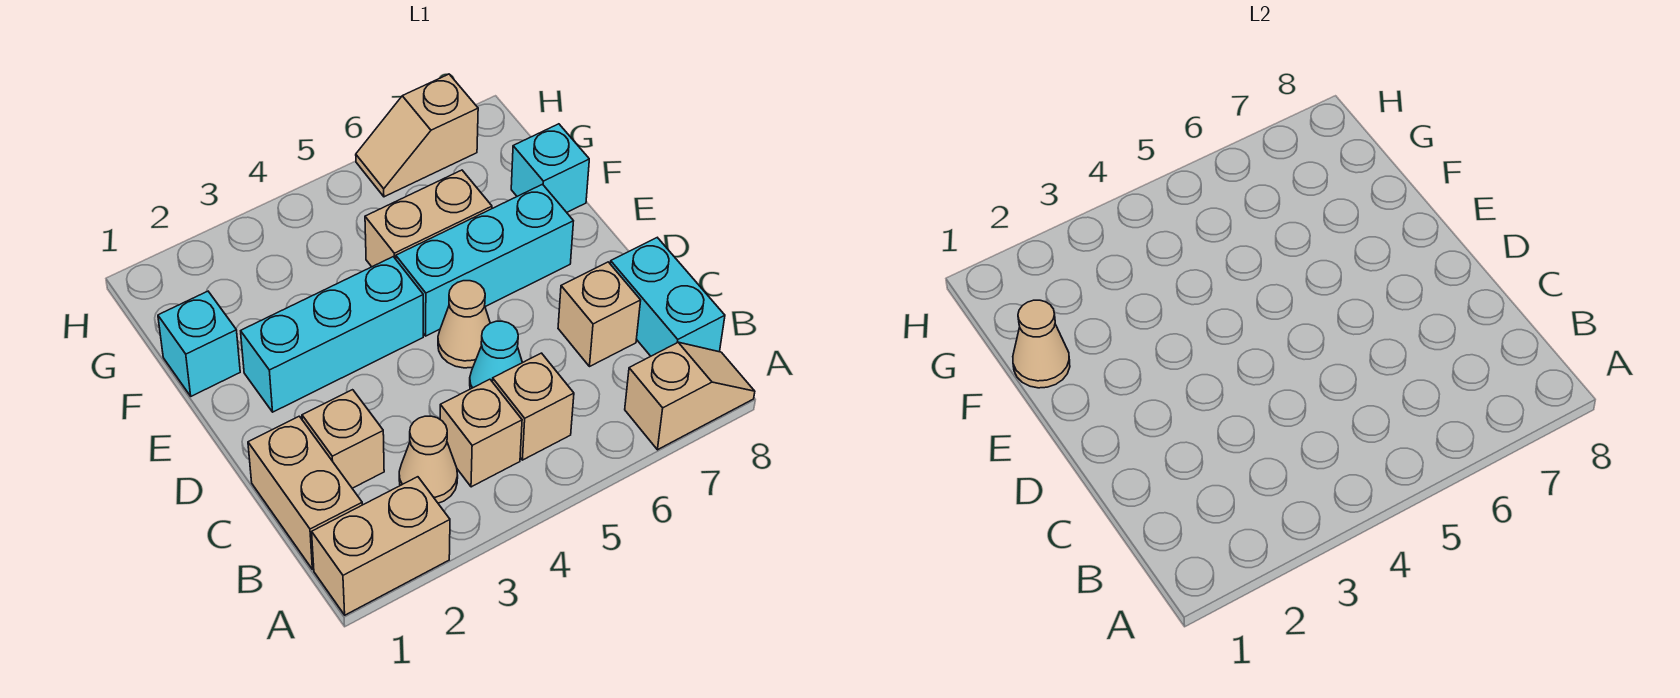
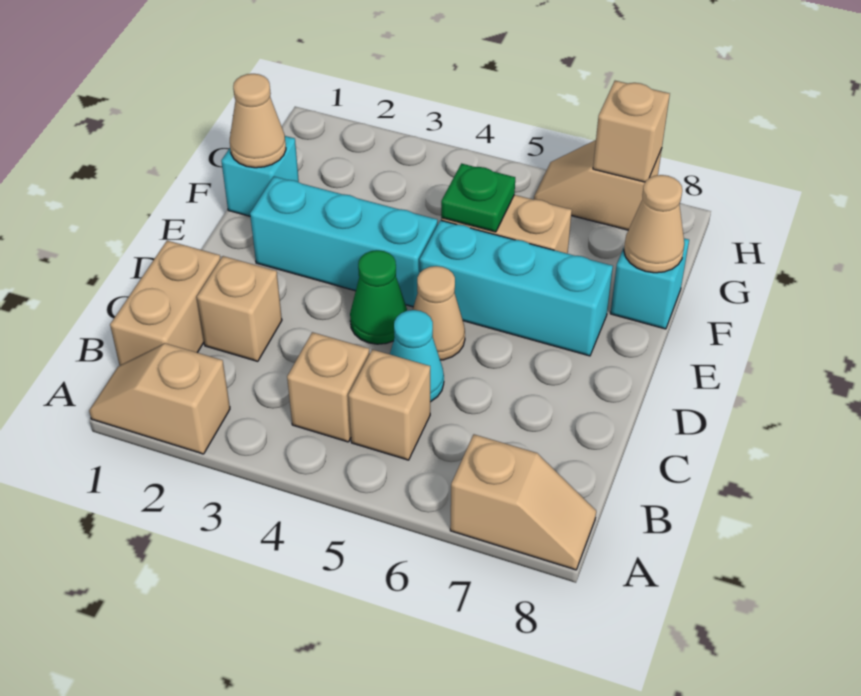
tan 1x2 brick [312,477,450,615] -> tan 1x2 slope [89,343,230,454]
tan 1x1 cone [399,416,458,503] -> tan 1x1 cone moved to [624,175,684,273]
cyan 1x2 brick [610,238,725,356] -> none
tan 1x1 brick [558,262,641,367] -> tan 1x1 brick moved to [593,81,670,182]
none -> green 1x1 cone [350,250,407,344]
none -> green 1x1 plate [441,164,515,232]

